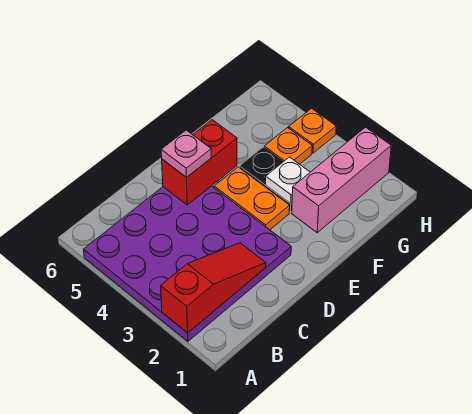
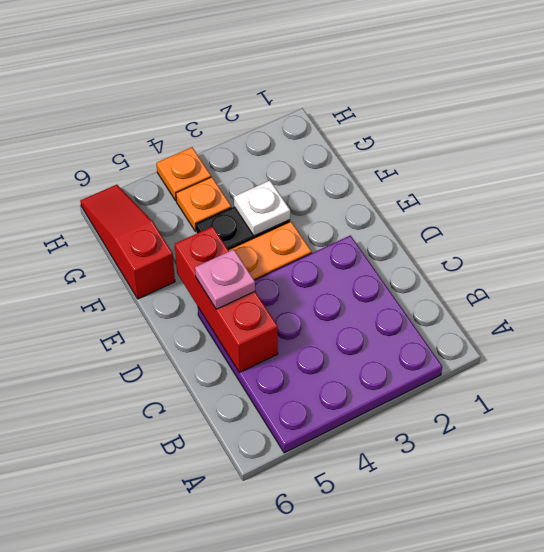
red 1x3 slope [161,243,266,333] -> red 1x3 slope moved to [80,185,175,299]
red 1x2 brick [162,120,237,205] -> red 1x3 brick [175,227,278,372]
pink 1x3 brick [292,127,391,233] -> none

